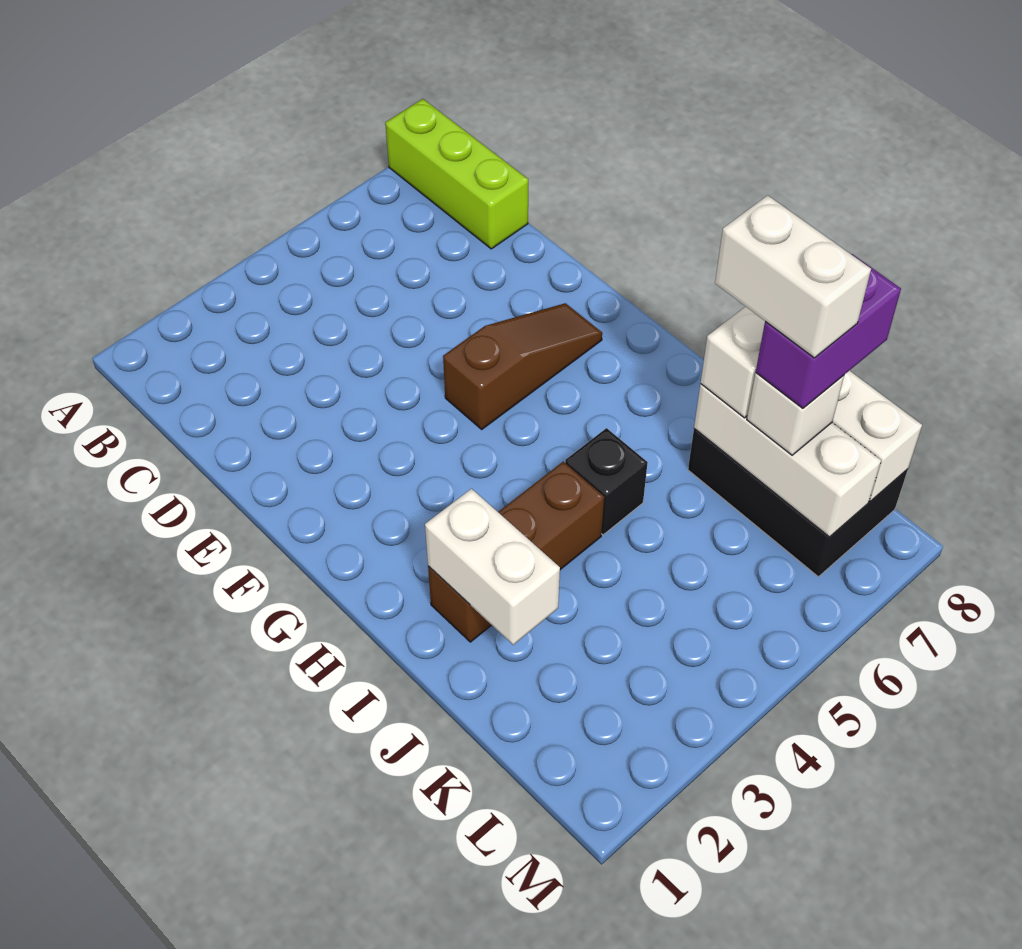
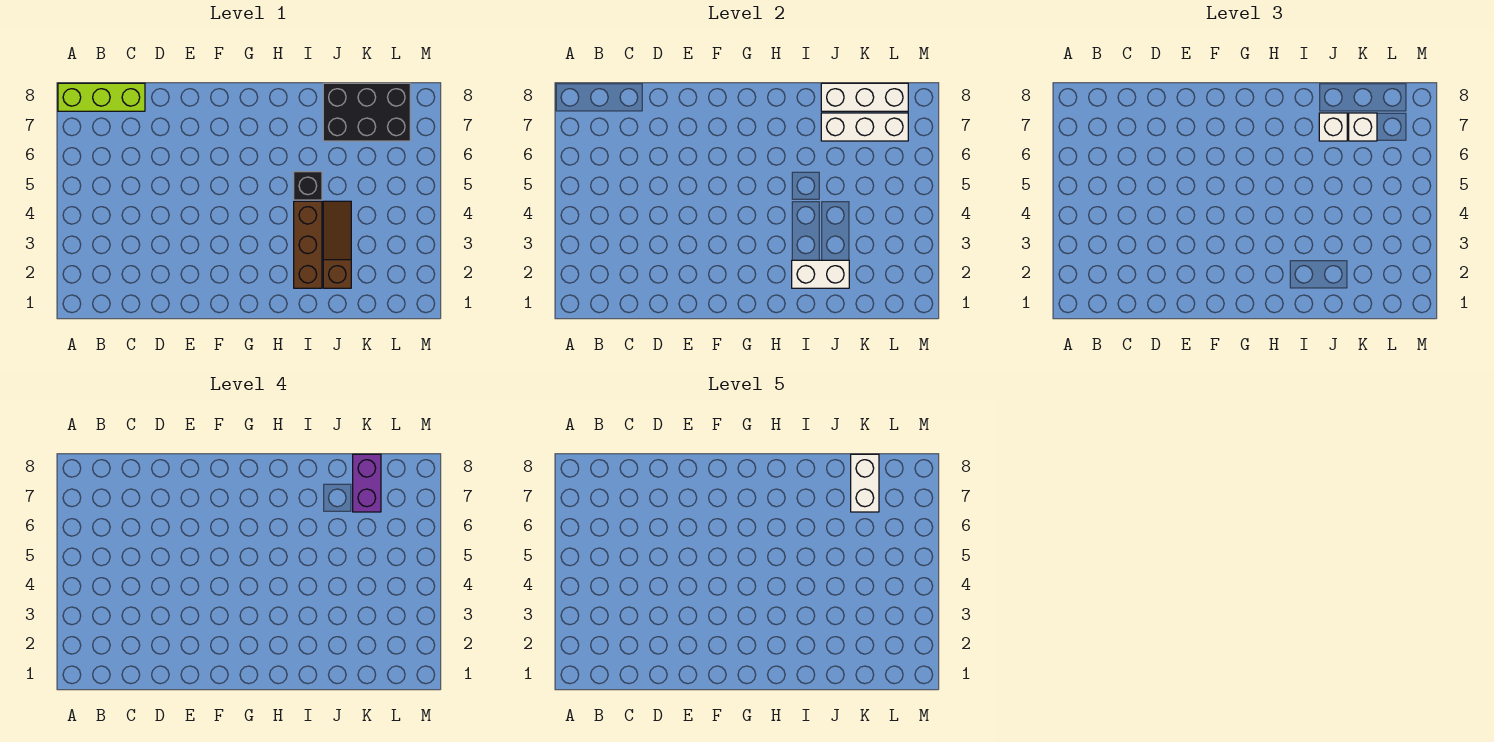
brown 1x3 slope [443,303,602,429] -> brown 1x3 slope moved to [323,201,351,288]
white 1x2 brick [715,195,871,358] -> white 1x2 brick turned to [851,454,879,512]

